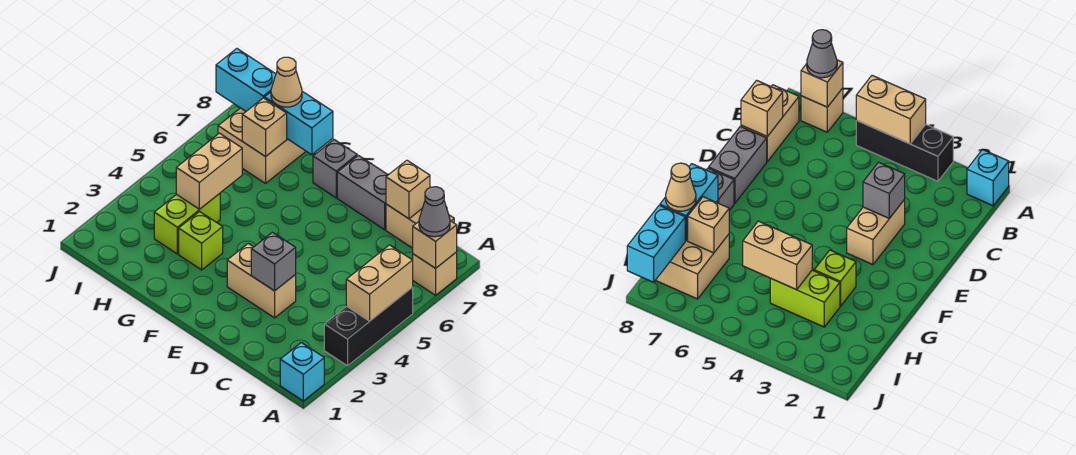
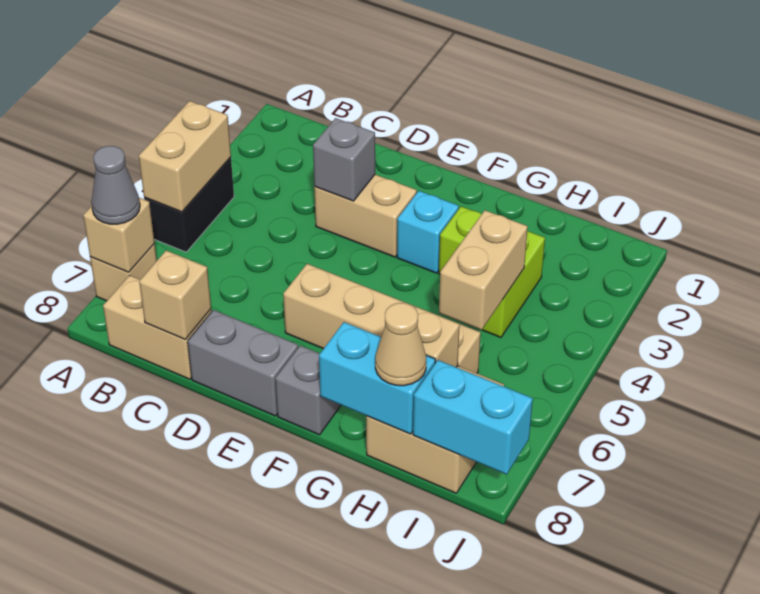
cyan 1x1 brick [280,343,324,401] -> cyan 1x1 brick moved to [397,191,459,273]
black 1x3 brick [324,287,413,366] -> black 1x2 brick [144,157,234,252]
none -> tan 1x4 brick [283,264,481,373]

